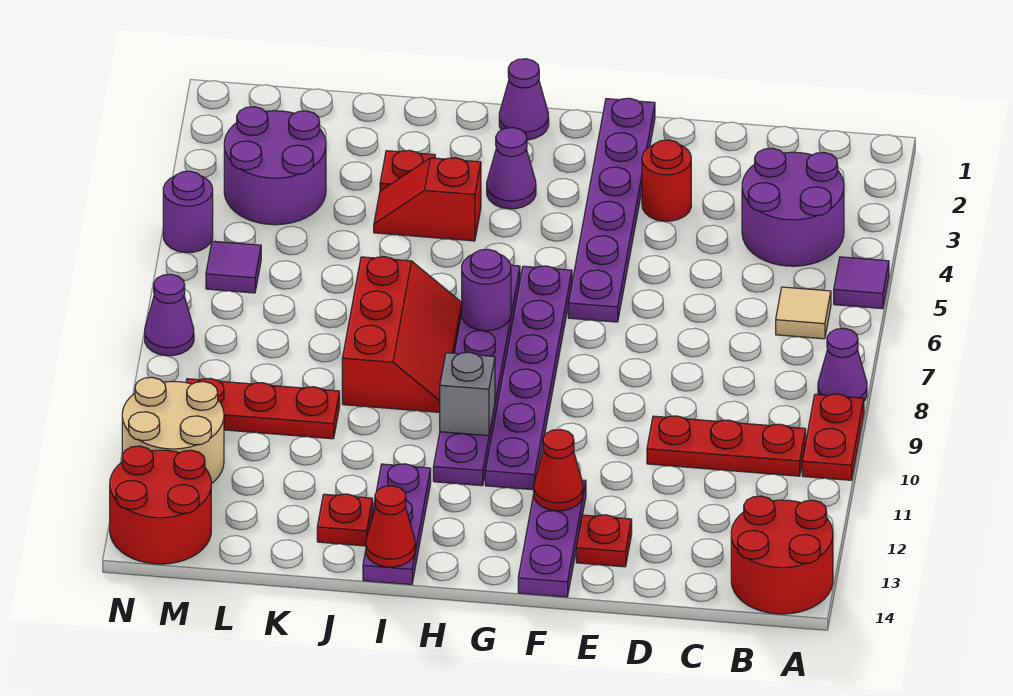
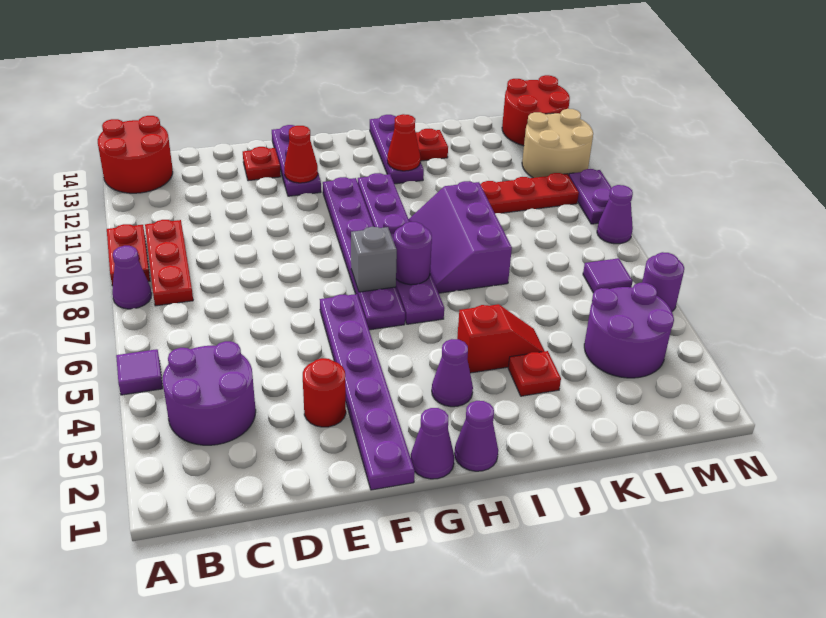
tan 1x1 tile [776,287,831,339] -> none
red 1x3 plate [647,416,806,476] -> red 1x3 plate turned to [145,220,193,306]
none -> purple 1x1 cone [411,408,454,479]
grey 1x1 brick [440,352,495,436] -> grey 1x1 brick moved to [351,227,397,292]
red 2x3 slope [342,257,462,412] -> purple 2x3 slope [409,181,512,293]
red 1x1 cone [366,486,415,567] -> red 1x1 cone moved to [387,114,420,171]
none -> purple 1x2 plate [569,169,611,224]

